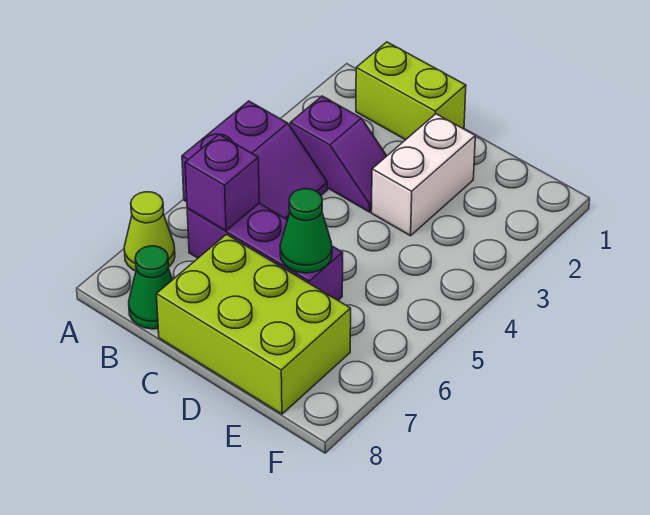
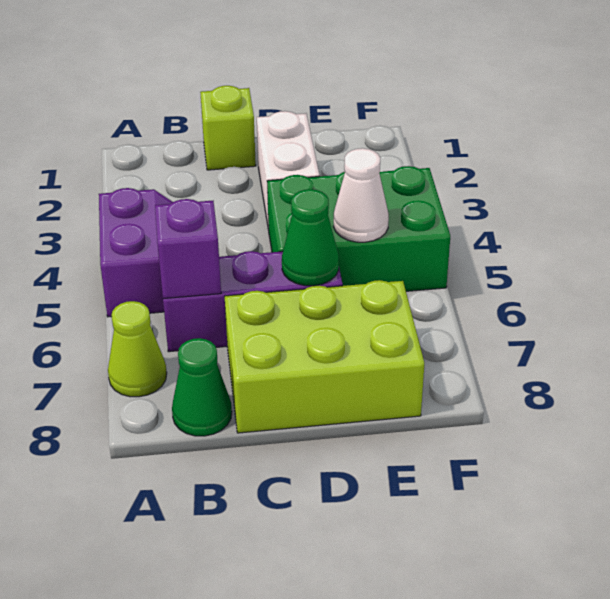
lime 1x2 brick [356,42,466,140] -> lime 1x1 brick [200,86,256,170]
purple 1x2 slope [290,96,386,212] -> none
none -> green 2x3 brick [267,166,450,291]
none -> white 1x1 cone [333,148,389,242]

